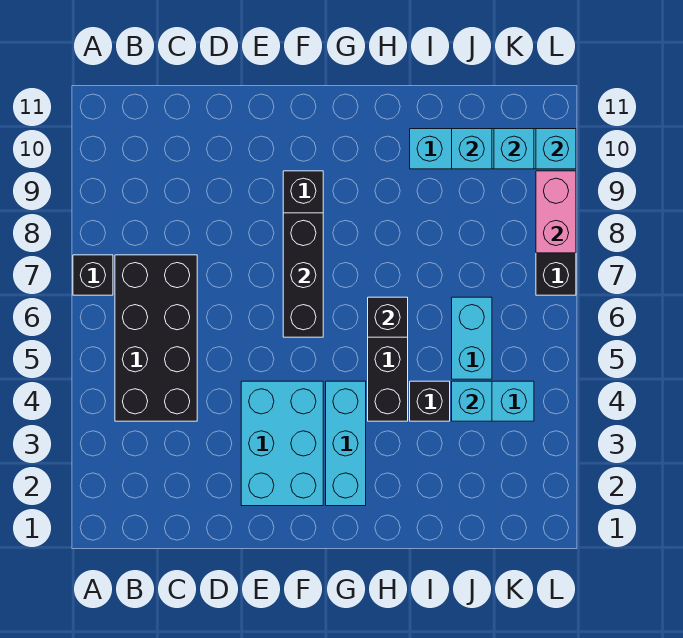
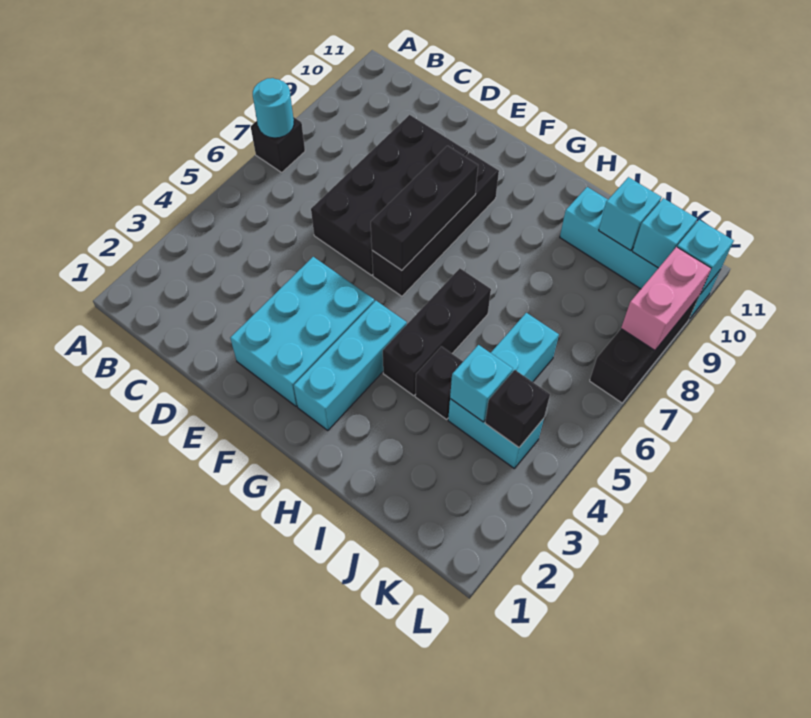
none -> cyan 1x1 round brick [253,78,294,138]
black 2x4 brick [115,255,197,421] -> black 2x4 brick moved to [311,115,468,275]
black 1x1 brick [368,297,408,337] -> black 1x1 brick moved to [485,370,550,447]

